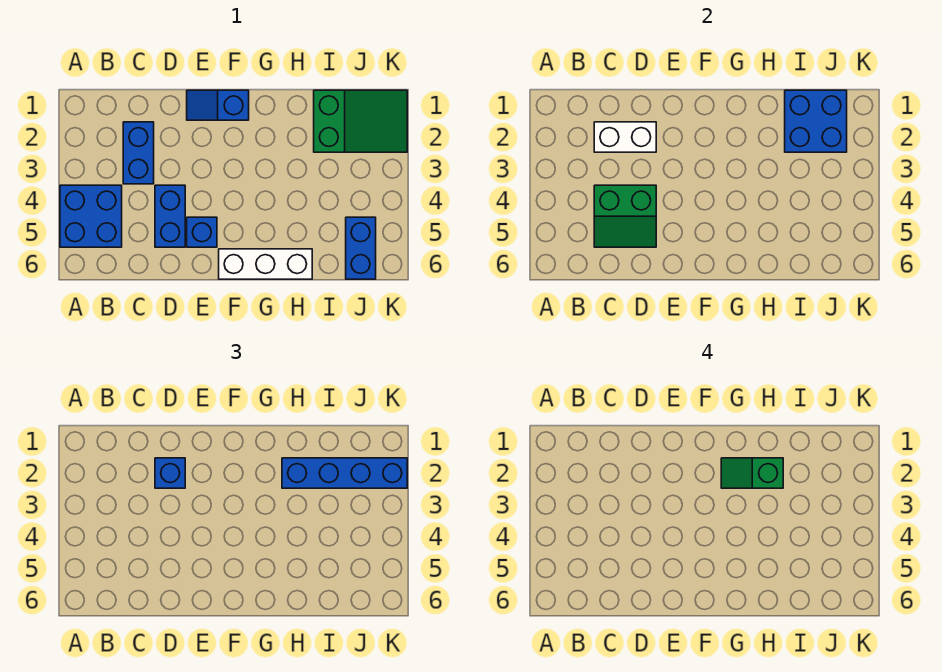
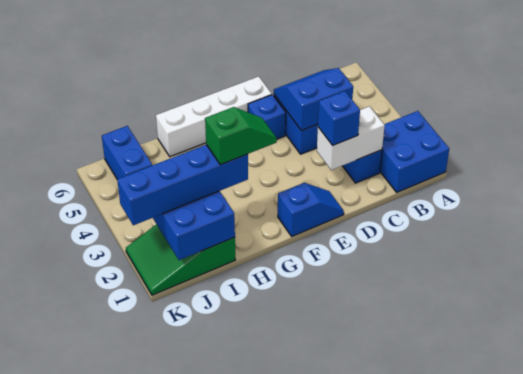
blue 2x2 brick [60,185,122,247] -> blue 2x2 brick moved to [380,111,449,192]
green 2x2 slope [594,185,656,247] -> blue 2x2 slope [274,68,353,131]
white 1x3 brick [219,249,312,279] -> white 1x4 brick [156,76,272,157]

